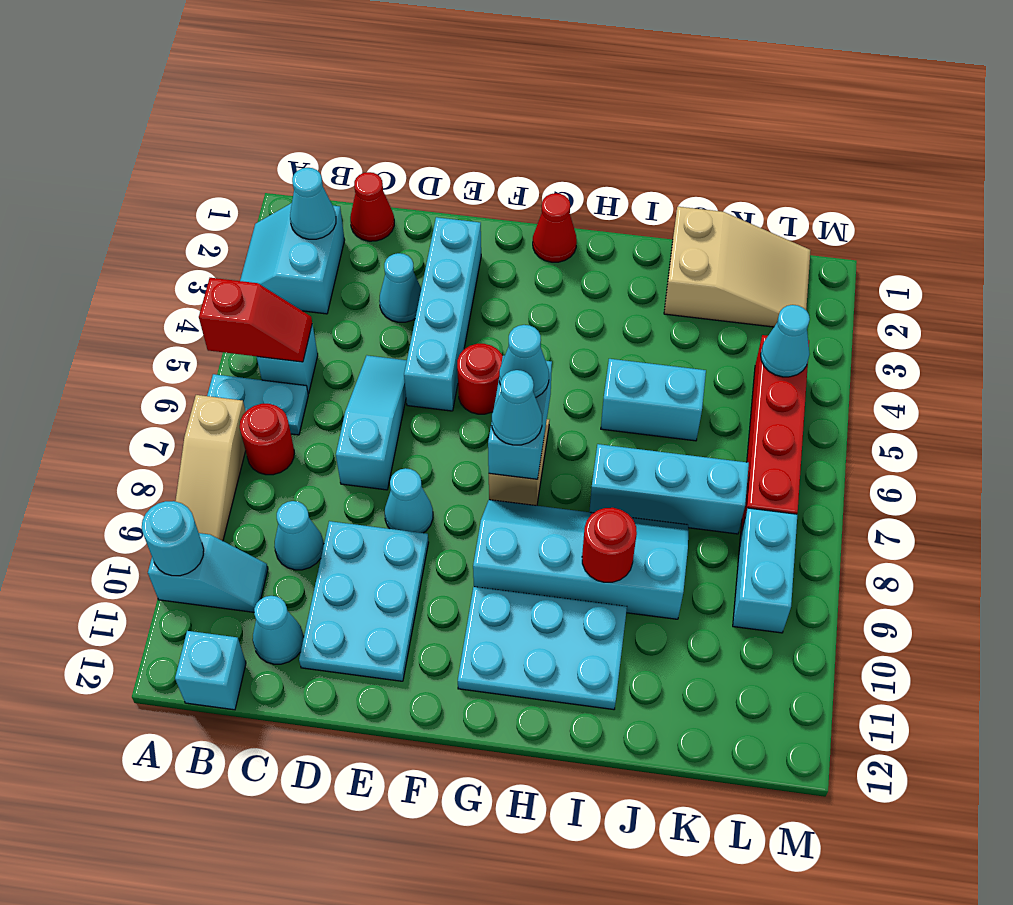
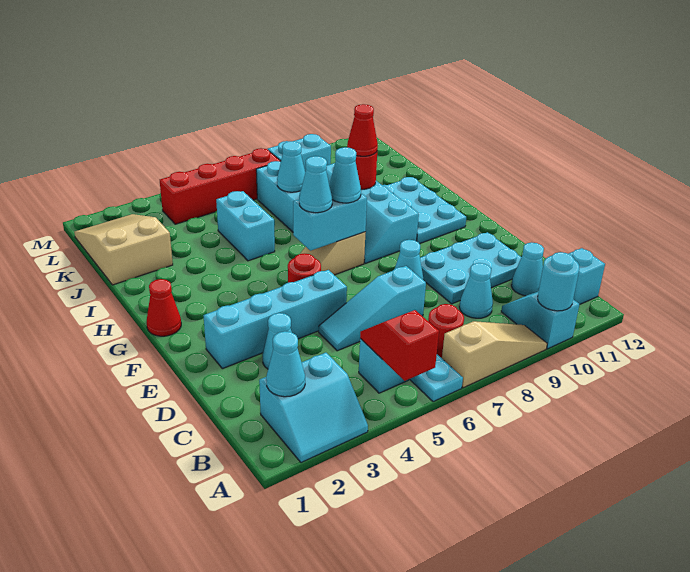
red 1x1 cone [350,172,394,241] -> red 1x1 cone moved to [347,104,378,156]
cyan 1x1 cone [761,305,810,377] -> cyan 1x1 cone moved to [277,141,305,192]

